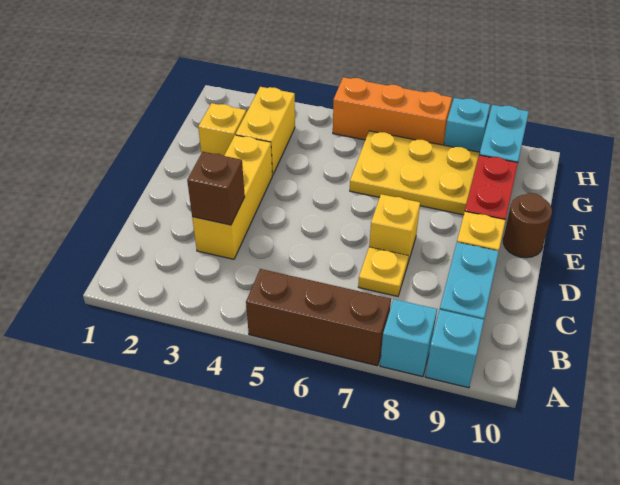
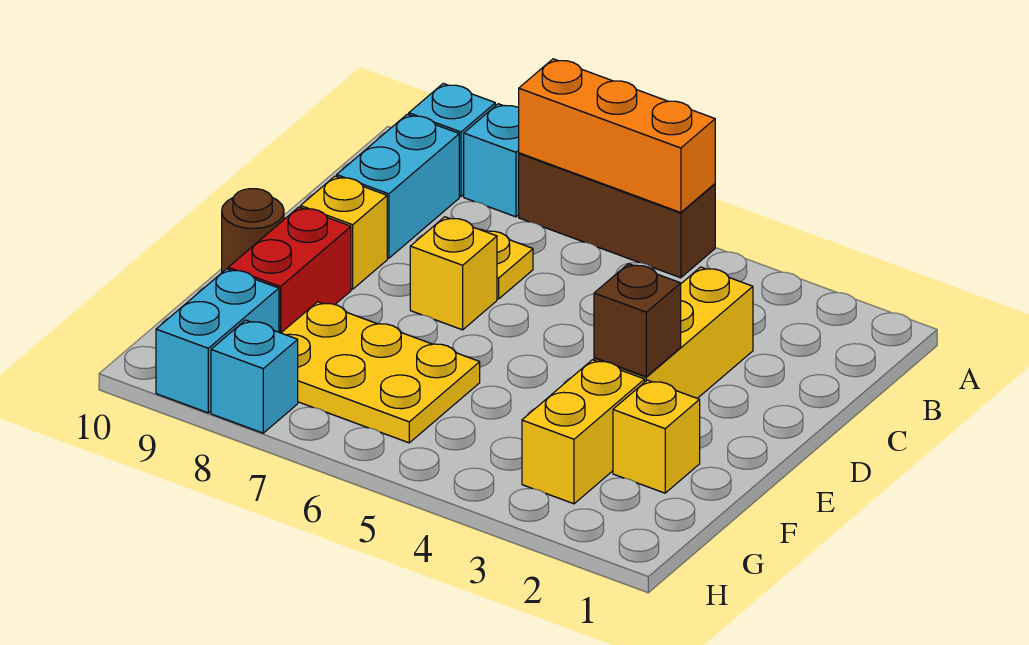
brown 1x1 brick [187,152,245,225] -> brown 1x1 brick moved to [594,264,681,377]
orange 1x3 brick [333,77,452,145] -> orange 1x3 brick moved to [519,59,715,213]

